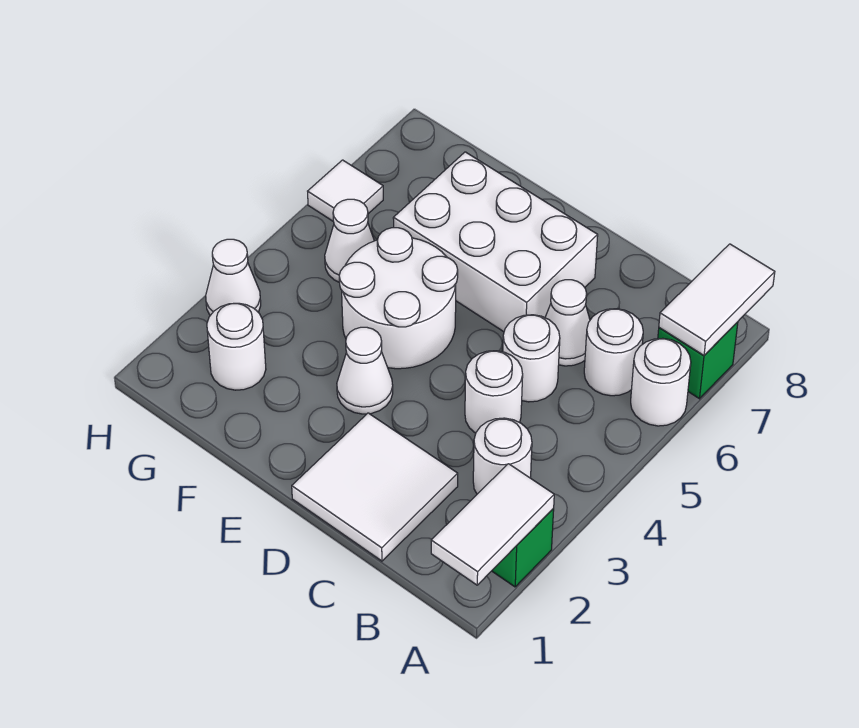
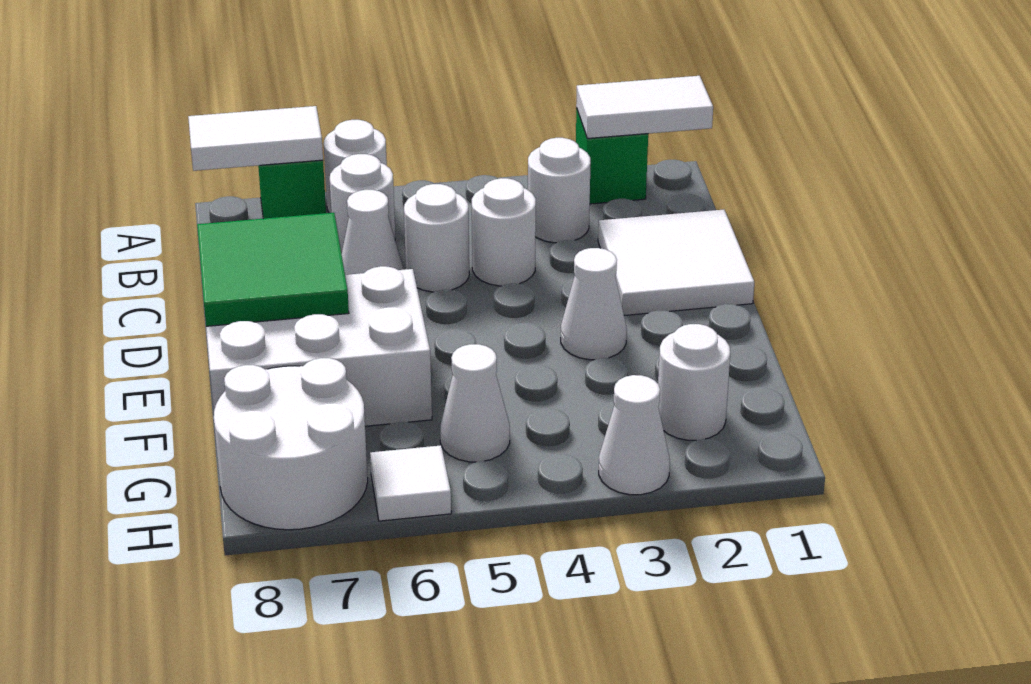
white 2x3 brick [393,152,598,332] -> white 2x3 brick turned to [206,266,432,426]
none -> green 2x2 tile [197,213,349,326]
white 2x2 round brick [339,228,458,369] -> white 2x2 round brick moved to [214,358,368,530]

